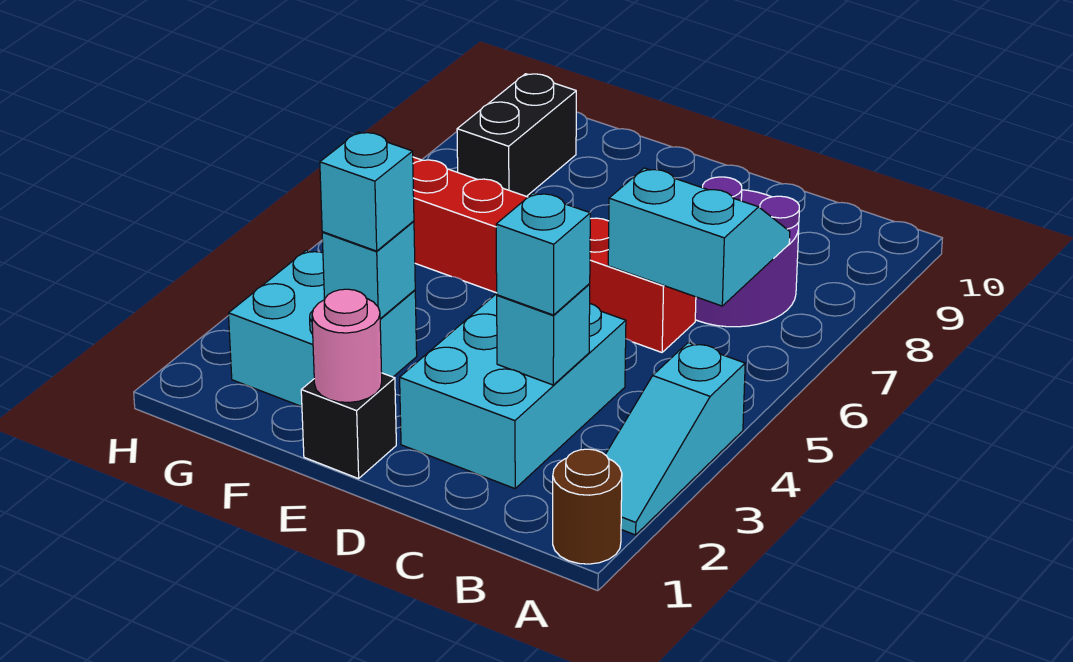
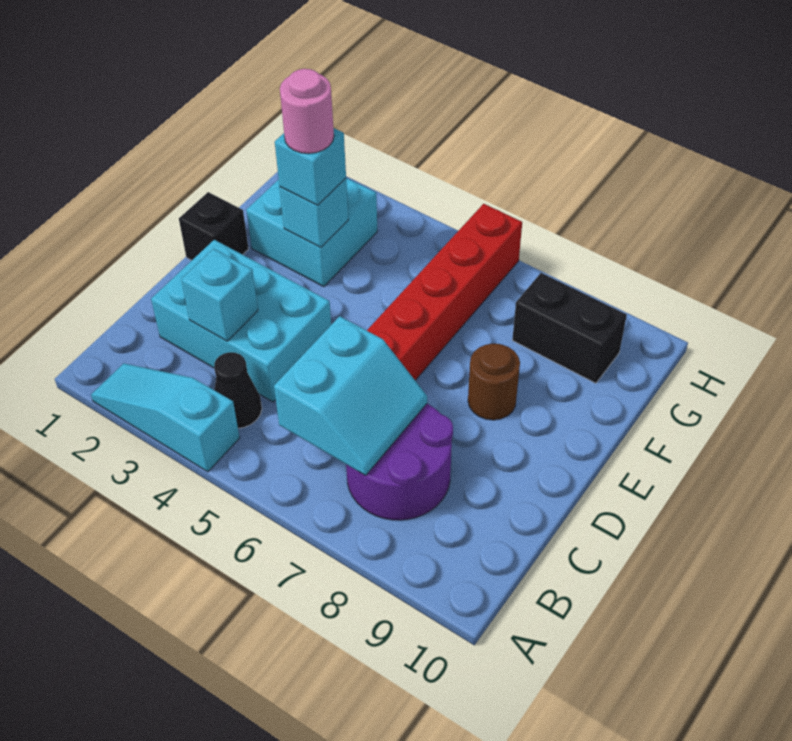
brown 1x1 round brick [553,449,622,564] -> brown 1x1 round brick moved to [468,344,520,420]
none -> black 1x1 cone [214,352,262,428]
cyan 1x1 brick [496,193,590,315] -> none
pink 1x1 round brick [312,289,382,402] -> pink 1x1 round brick moved to [280,69,334,154]

